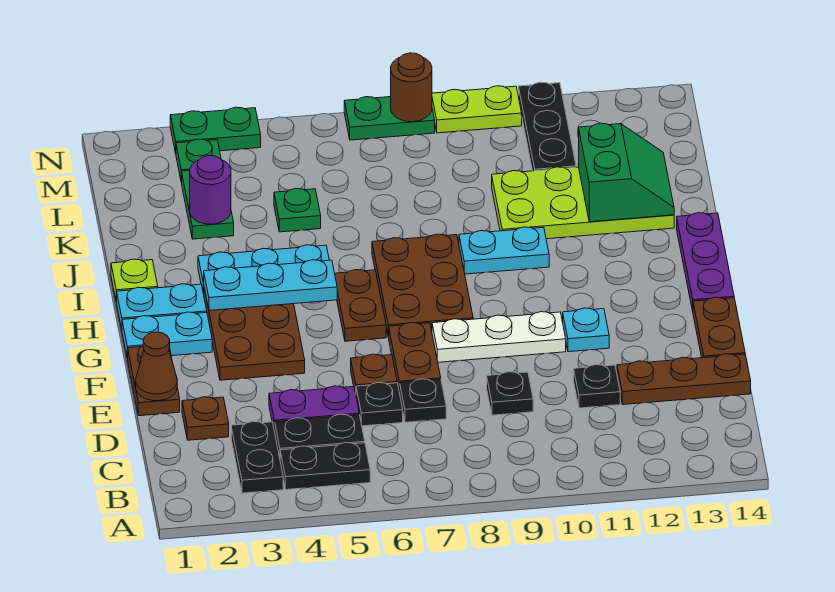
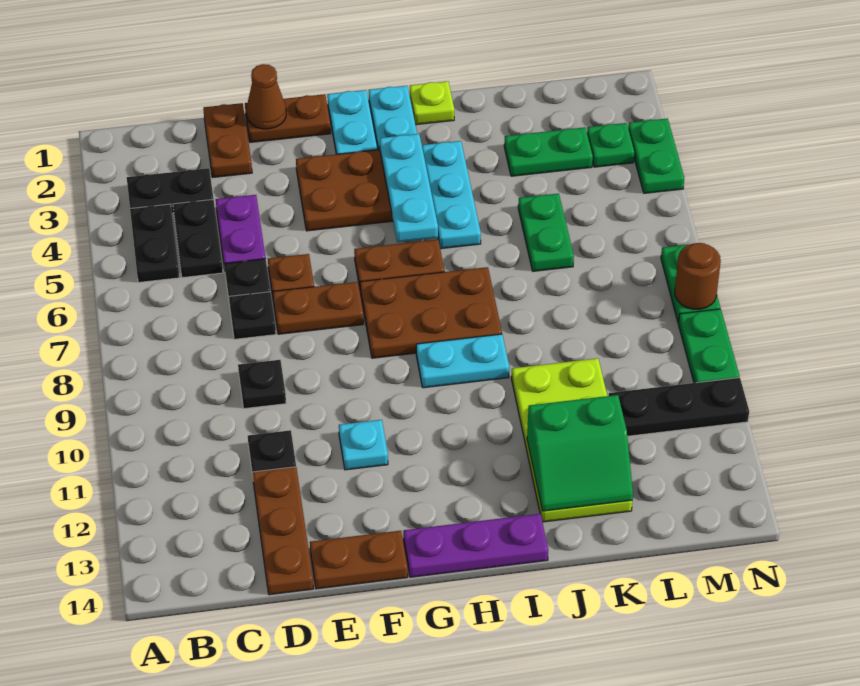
brown 1x1 plate [182,397,229,440] -> brown 1x2 plate [203,103,252,178]
white 1x3 plate [432,312,566,362] -> none
cyan 1x2 plate [459,227,549,274] -> cyan 1x2 plate turned to [416,334,509,388]
purple 1x1 round brick [190,156,231,224] -> none
green 1x1 plate [274,188,321,232] -> green 1x2 plate [518,193,574,271]
lime 1x2 plate [432,86,522,133] -> green 1x2 plate [678,309,740,383]

